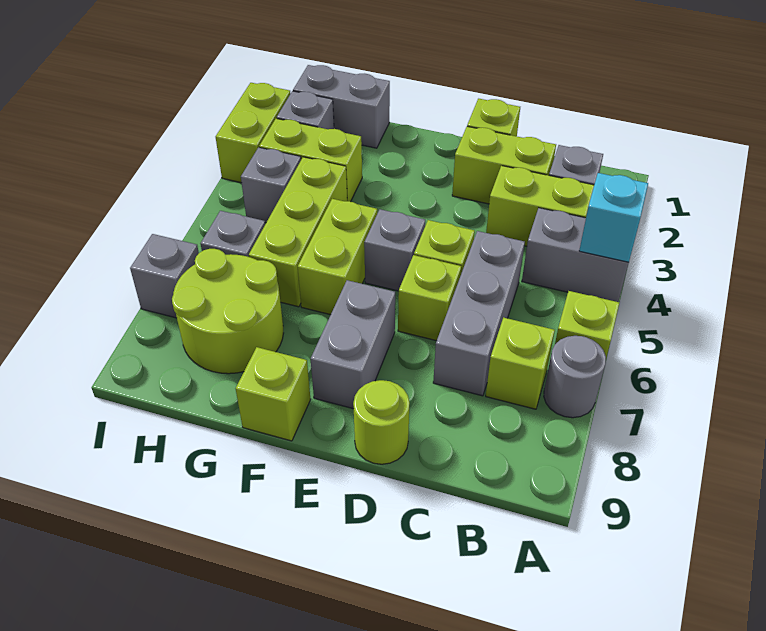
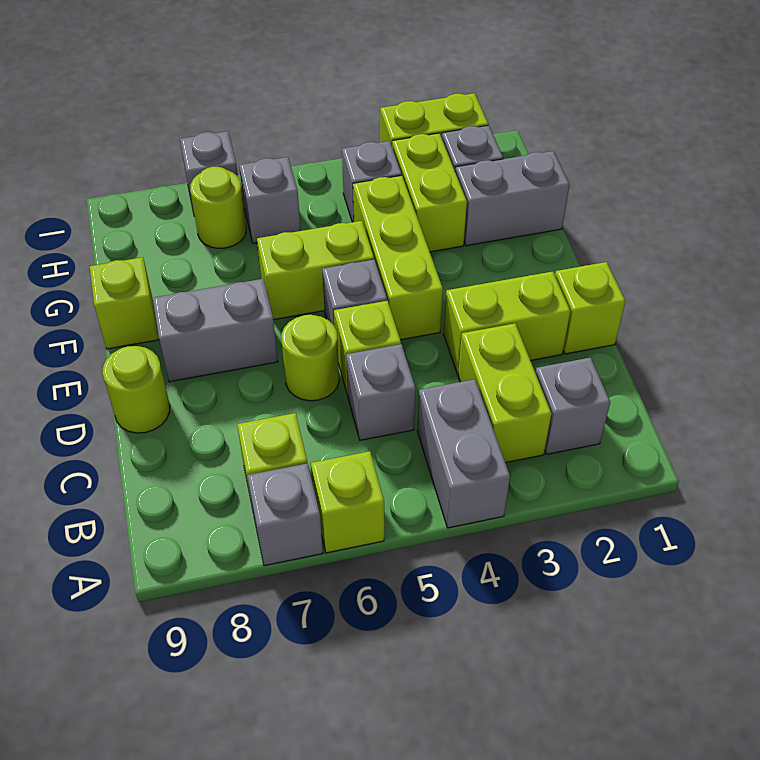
cyan 1x1 brick [579,173,648,263] -> none
grey 1x1 round brick [544,336,606,418] -> grey 1x1 brick [247,463,323,566]
lime 1x2 brick [452,126,556,204] -> lime 1x2 brick turned to [443,271,571,374]
grey 1x3 brick [433,231,525,396] -> grey 1x1 brick [346,344,416,440]
lime 1x1 brick [398,255,461,341] -> lime 1x1 round brick [281,315,339,401]
grey 1x2 brick [293,65,390,148] -> grey 1x2 brick turned to [455,151,570,246]
lime 1x3 brick [249,157,347,307] -> lime 1x3 brick turned to [353,176,443,340]
lime 2x2 round brick [172,249,283,374] -> lime 1x1 round brick [190,167,246,248]

